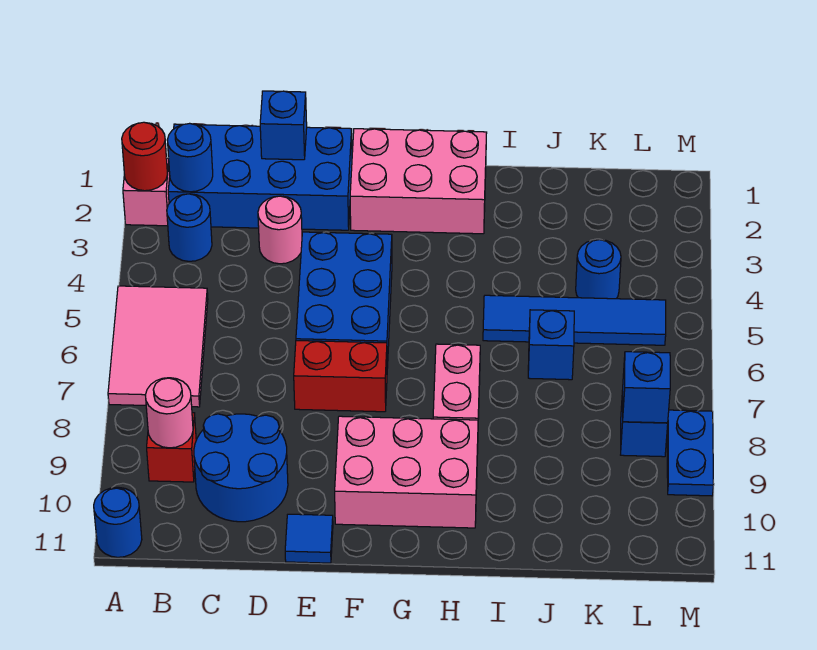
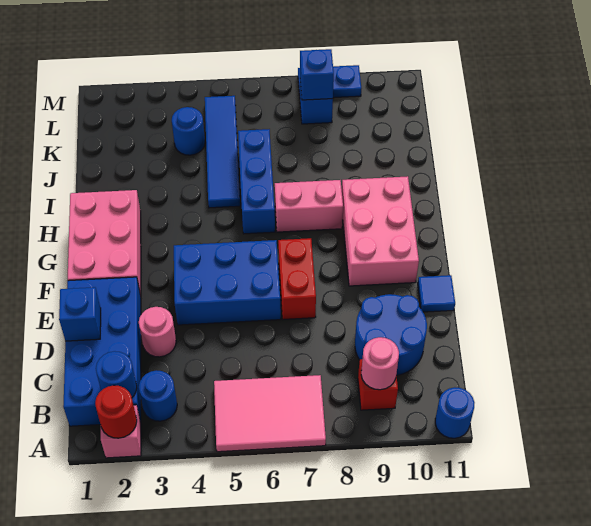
blue 1x1 brick [528,310,574,380] -> blue 1x3 brick [238,129,275,234]

